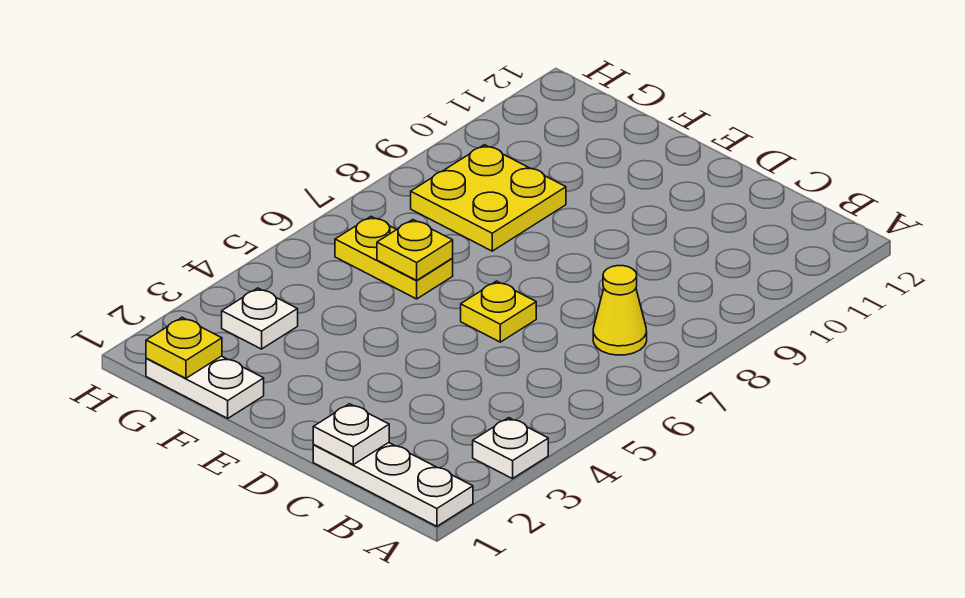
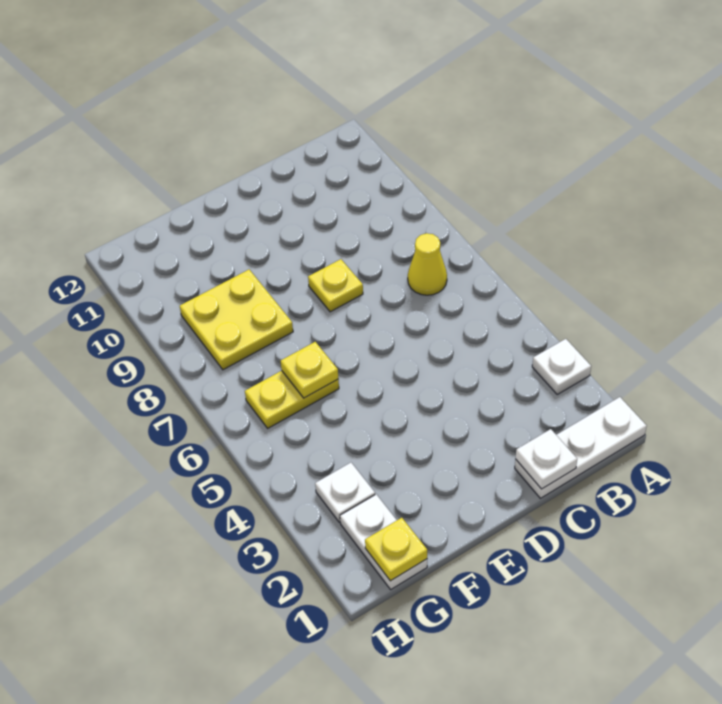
yellow 1x1 plate [461,281,536,342] -> yellow 1x1 plate moved to [308,259,363,312]
white 1x2 plate [146,356,264,418] -> white 1x2 plate turned to [340,494,427,589]

